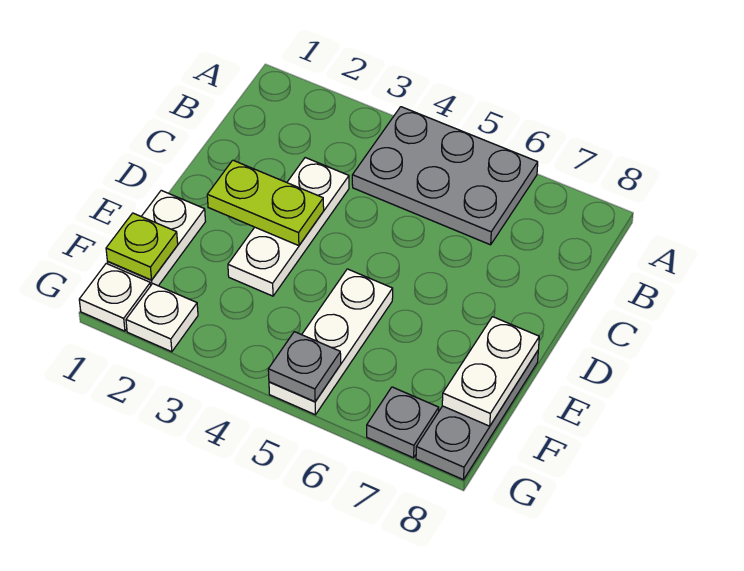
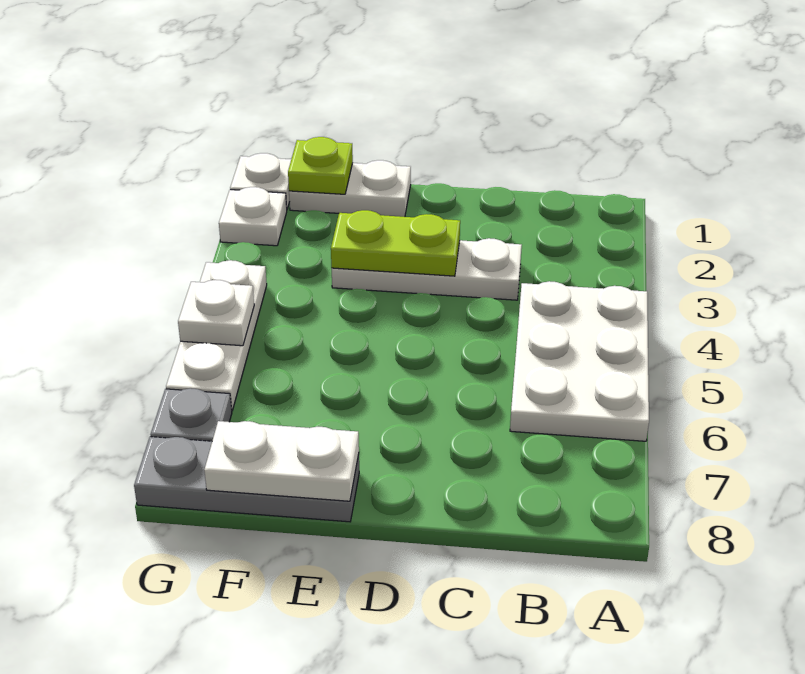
grey 2x3 plate [352,107,538,245] -> white 2x3 plate [510,281,649,441]
lime 1x2 plate [207,160,324,246] -> lime 1x2 plate turned to [331,210,460,276]
white 1x3 plate [269,269,393,415] -> white 1x3 plate turned to [166,260,267,411]
grey 1x1 plate [268,332,341,402] -> white 1x1 plate [178,280,254,346]

